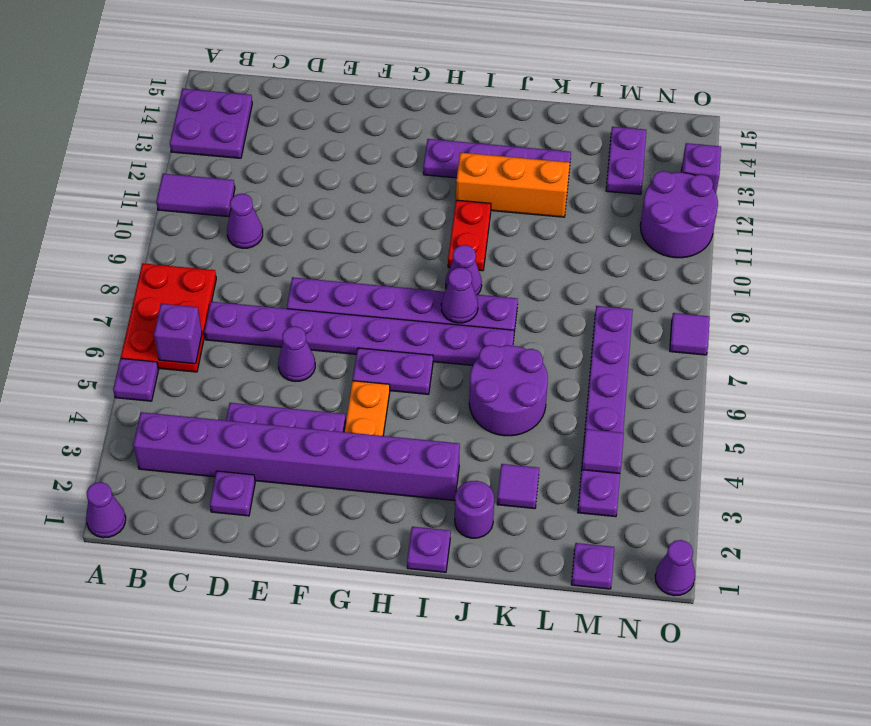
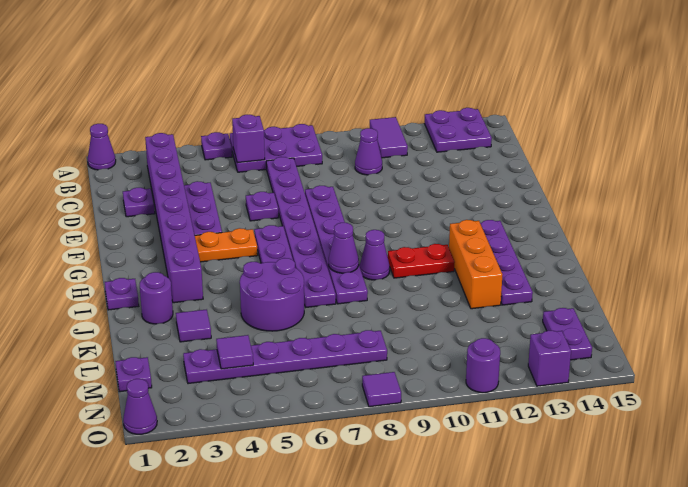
red 2x3 plate [121,263,216,372] -> purple 2x3 plate [230,124,322,172]
purple 1x1 cone [278,326,315,381] -> purple 1x1 plate [246,192,279,221]
purple 1x2 plate [606,127,646,194] -> purple 1x2 plate turned to [543,308,592,360]
purple 2x2 round brick [640,171,718,258] -> purple 1x1 round brick [466,338,500,393]

